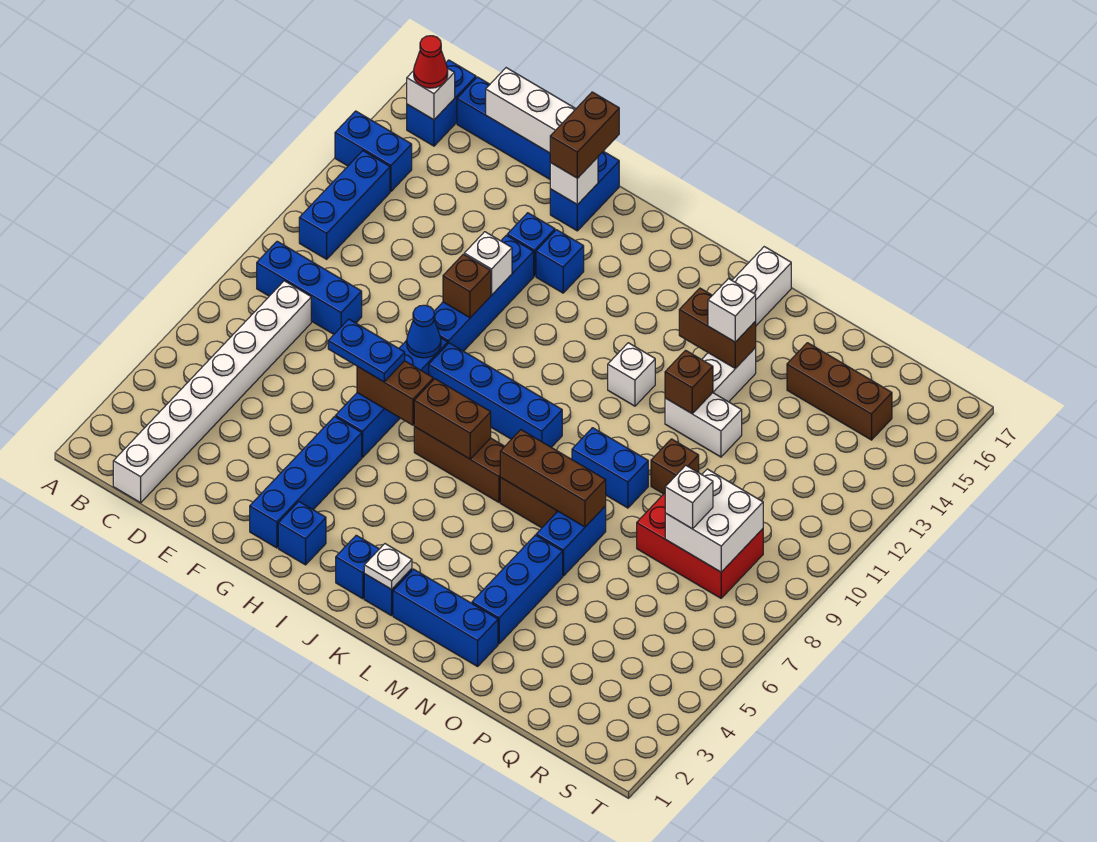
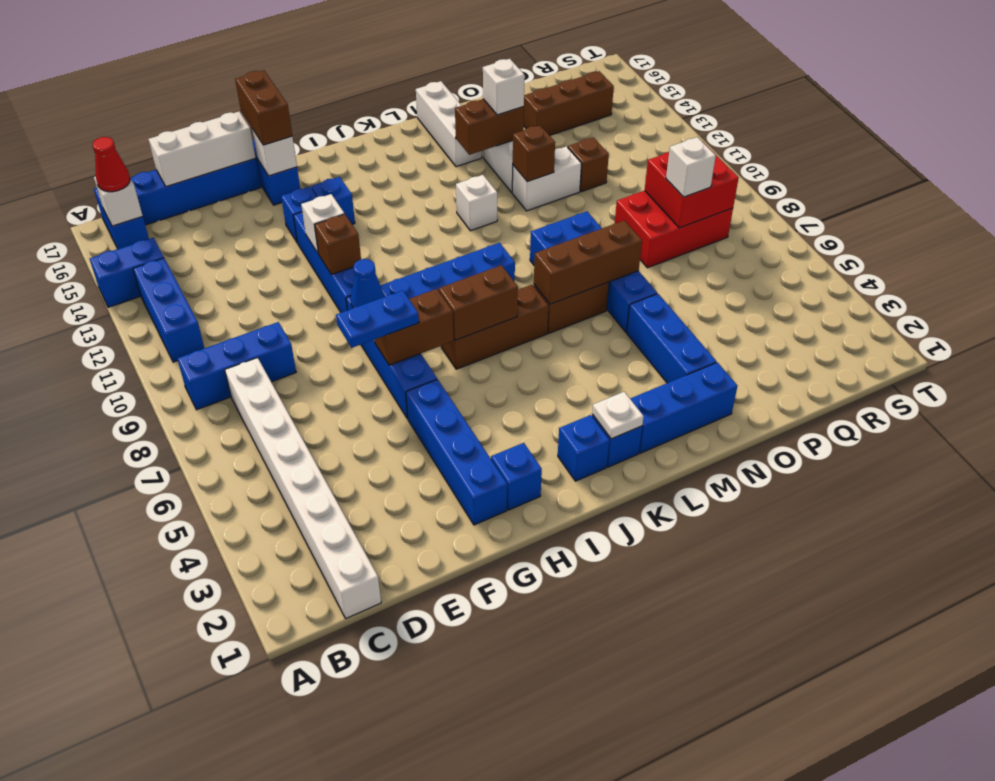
brown 1x1 brick [651,439,699,494] -> brown 1x1 brick moved to [568,137,609,192]
white 2x2 brick [665,469,763,572] -> red 2x2 brick [645,141,739,228]

